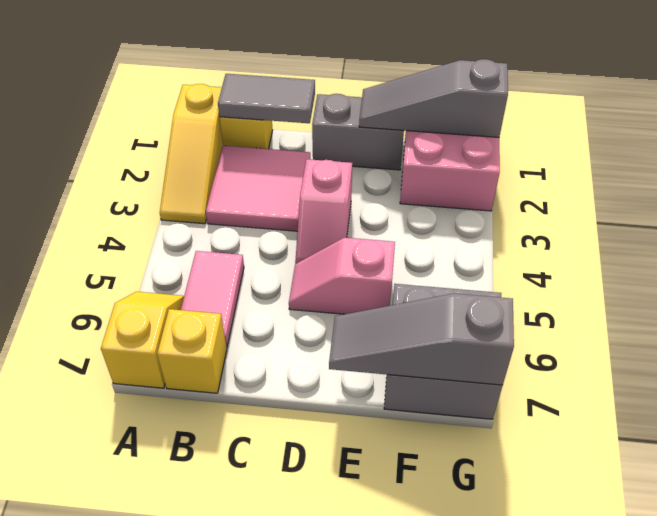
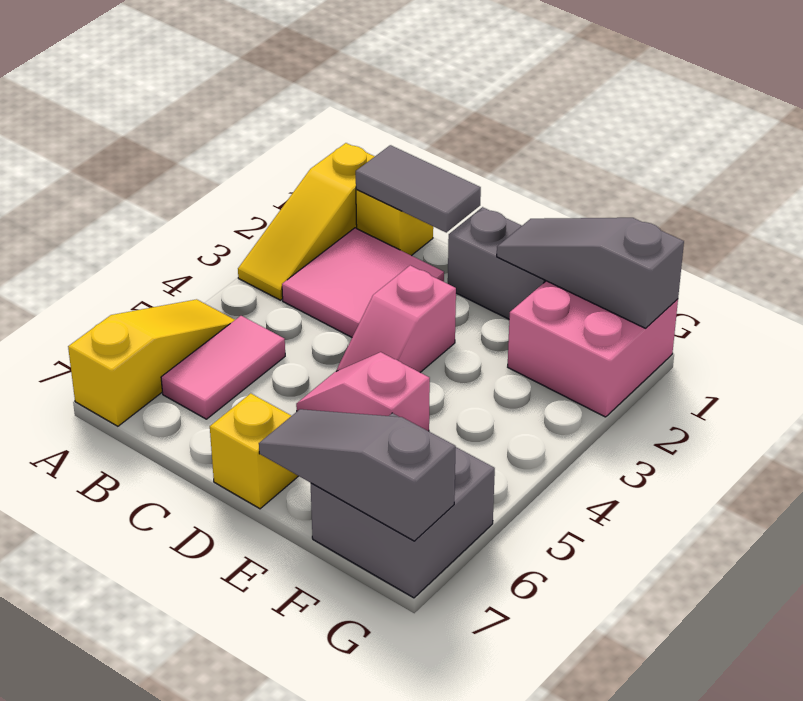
yellow 1x2 slope [101,292,184,388] -> yellow 1x3 slope [68,299,235,426]
yellow 1x1 brick [157,309,227,393] -> yellow 1x1 brick moved to [210,393,298,509]

